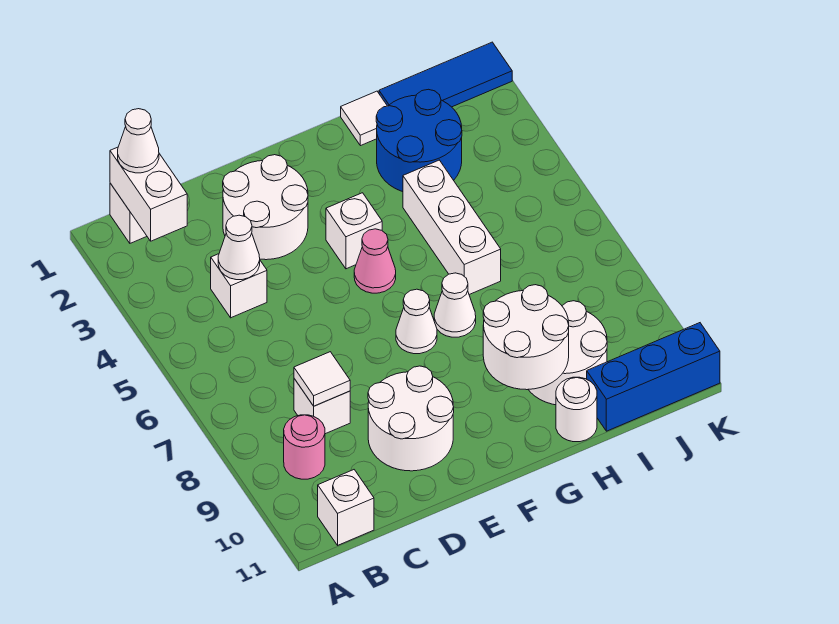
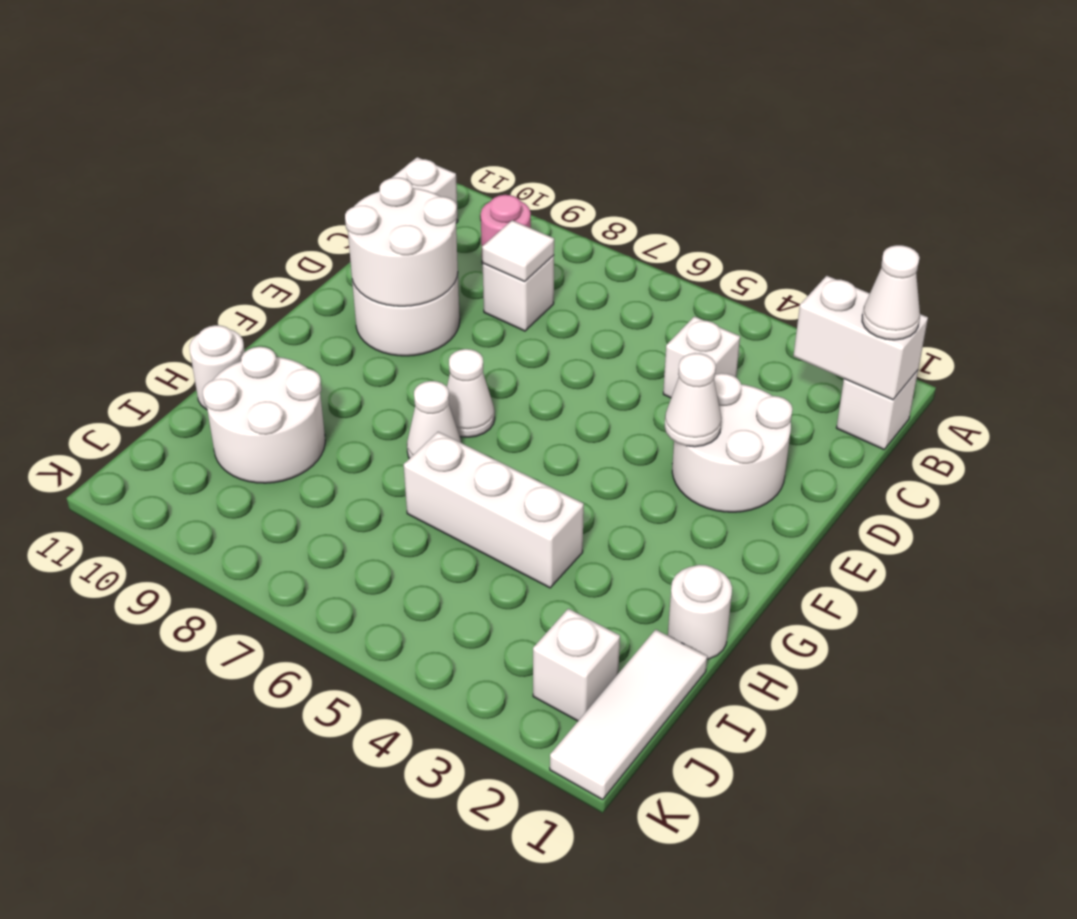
white 1x1 cone [218,215,260,280] -> white 1x1 cone moved to [665,353,722,447]
white 1x1 brick [326,193,382,269] -> white 1x1 brick moved to [533,609,620,721]
pink 1x1 cone [354,229,396,293] -> none
white 2x2 round brick [483,285,569,390] -> white 2x2 round brick moved to [345,178,458,306]
white 1x1 tile [341,91,387,146] -> white 1x1 round brick [668,565,732,659]
blue 2x2 round brick [376,89,462,192] -> none
blue 1x3 tile [379,42,512,107] -> white 1x3 tile [550,630,707,800]
blue 1x3 brick [587,323,720,431] -> none

